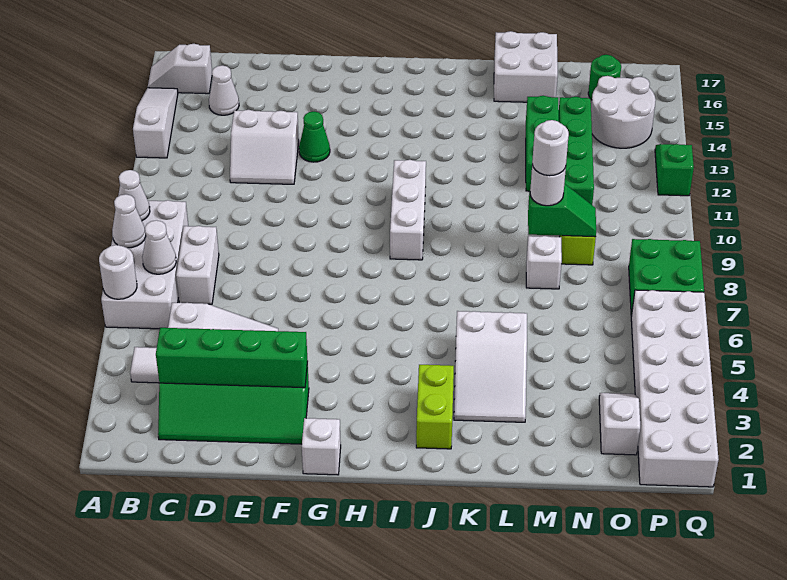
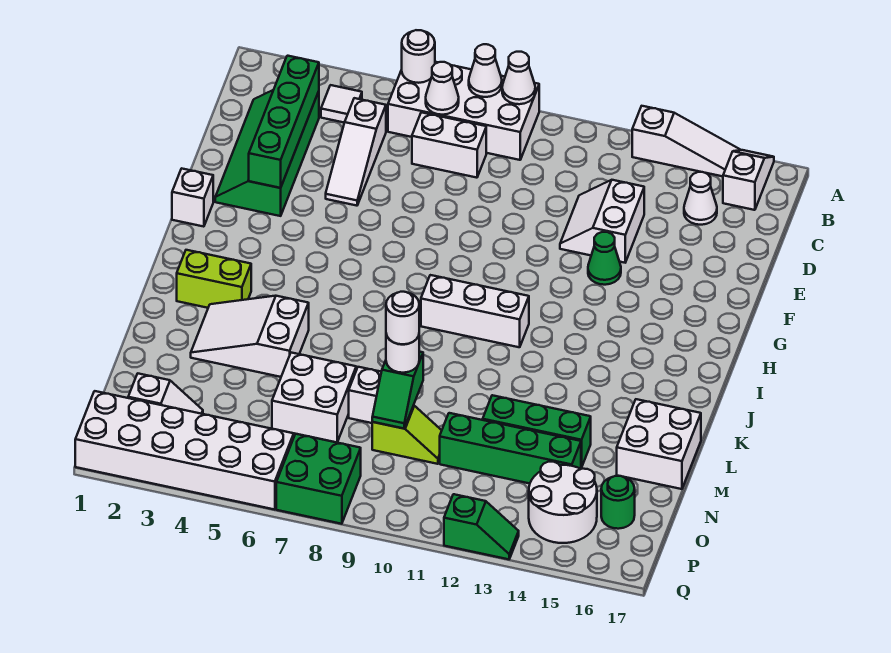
none -> white 2x2 brick [272,353,356,442]

